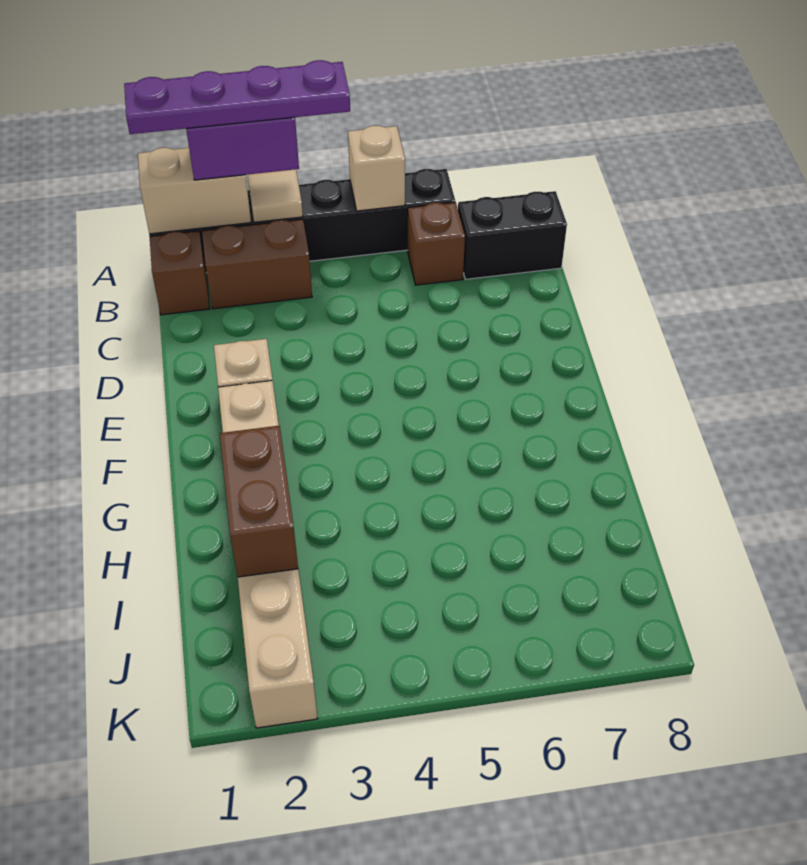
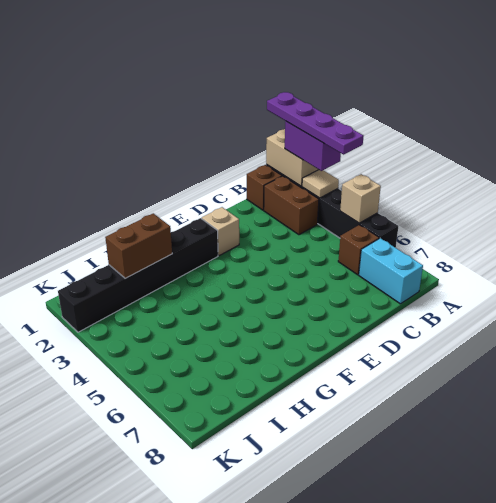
black 1x2 brick [458,191,567,279] -> cyan 1x2 brick [359,238,423,304]
tan 1x6 brick [218,381,318,728] -> black 1x6 brick [58,218,218,332]

